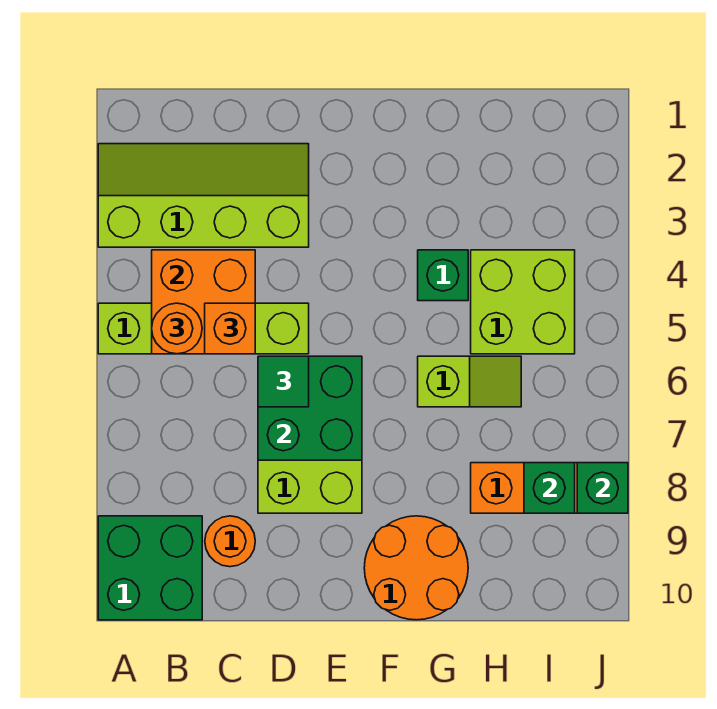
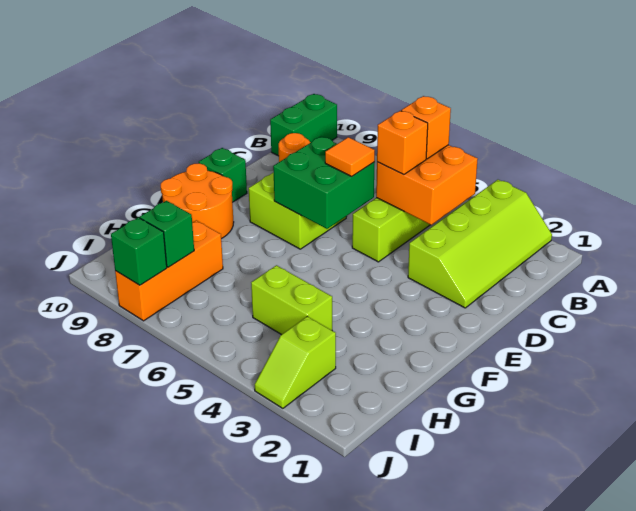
green 2x2 brick [98,516,202,620] -> green 1x2 brick [270,94,337,156]
orange 1x1 round brick [152,303,202,354] -> orange 1x1 brick [401,96,451,159]
green 1x1 tile [258,356,309,407] -> orange 1x1 tile [325,137,375,176]
green 1x1 brick [418,250,468,301] -> green 1x1 brick moved to [199,148,247,202]
lime 1x2 slope [418,356,521,407] -> lime 1x2 slope moved to [255,316,336,408]
lime 2x2 brick [471,250,575,354] -> lime 1x2 brick [251,265,332,335]

